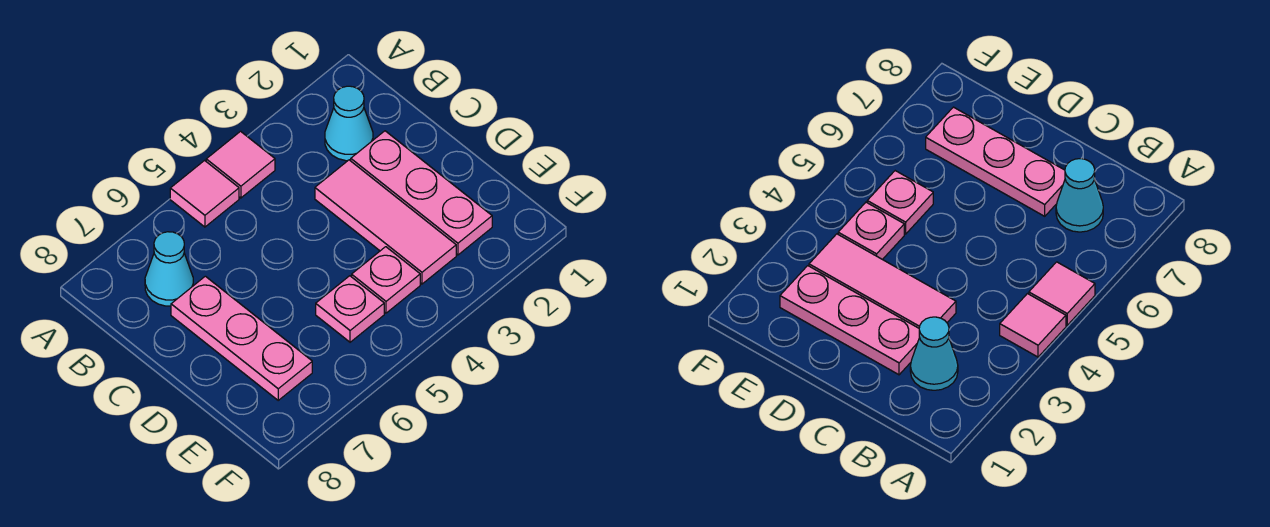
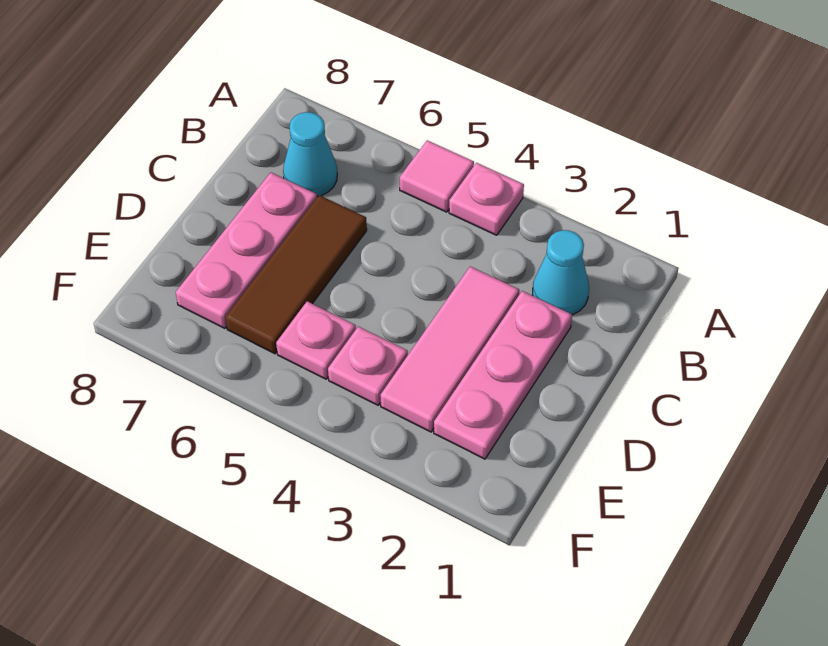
pink 1x1 tile [206,131,275,198] -> pink 1x1 plate [449,163,524,235]
none -> brown 1x3 tile [226,195,367,354]

